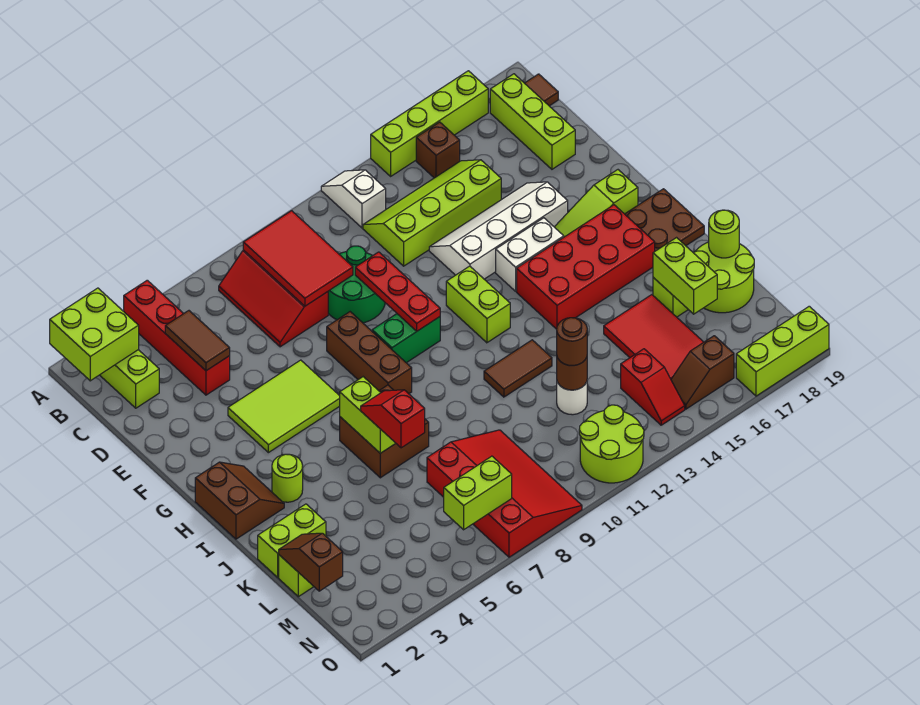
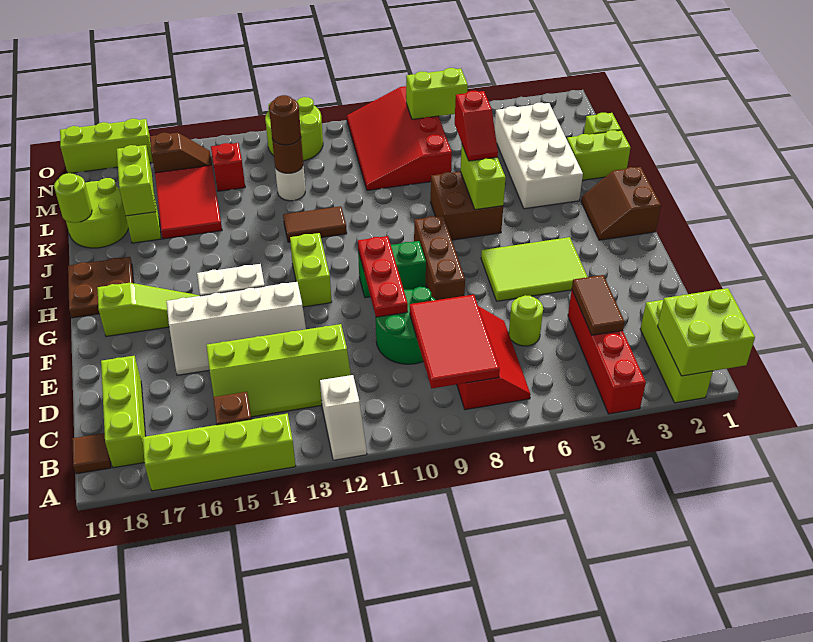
red 2x4 brick [517,205,655,329] -> none
lime 1x1 round brick [272,454,303,502] -> lime 1x1 round brick moved to [509,295,543,346]
none -> white 2x4 brick [495,103,583,209]
brown 1x2 slope [279,533,343,591] -> none

